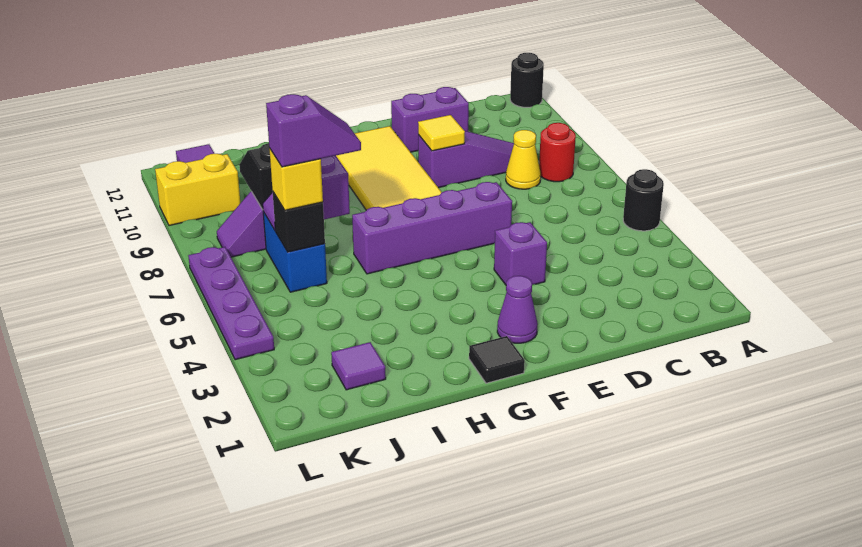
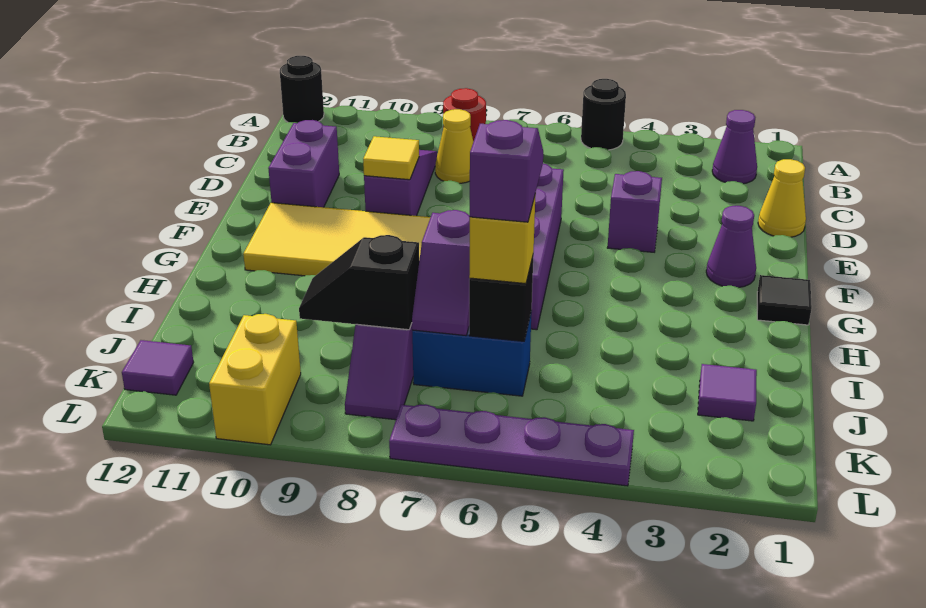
none -> purple 1x1 cone [712,110,757,184]
none -> yellow 1x1 cone [758,159,806,237]

